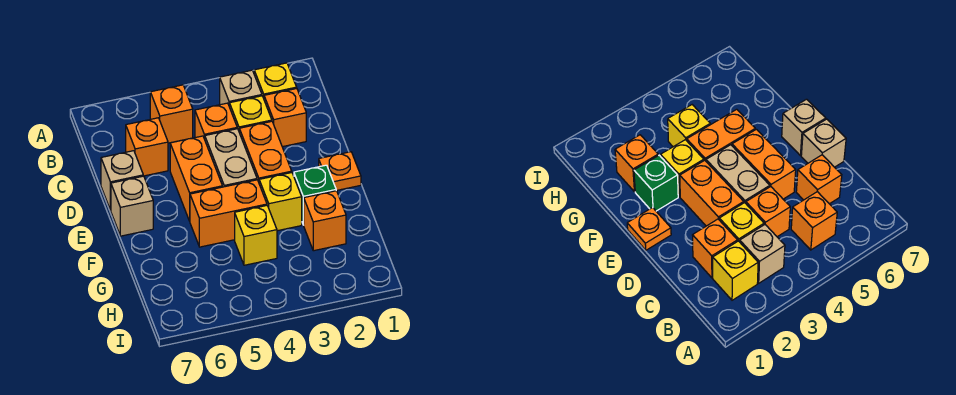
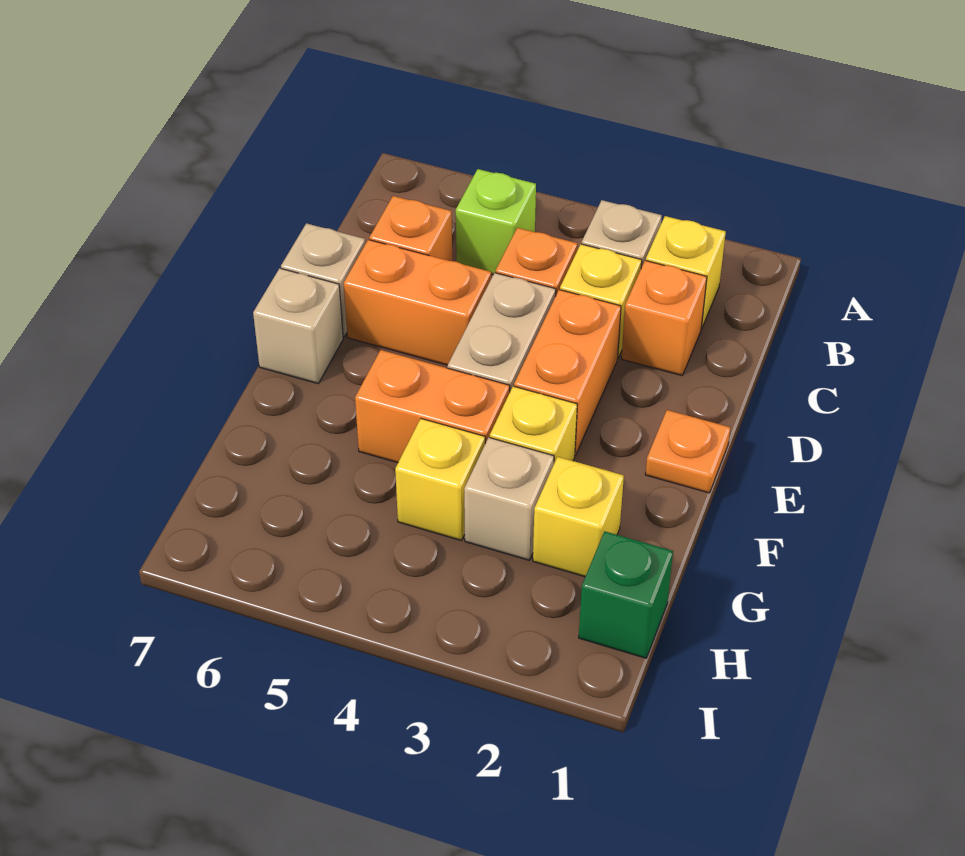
orange 1x1 brick [150,85,193,143] -> lime 1x1 brick [456,169,536,274]
orange 1x2 brick [170,136,222,221] -> orange 1x2 brick turned to [344,240,491,365]
green 1x1 brick [294,165,336,225] -> green 1x1 brick moved to [579,531,673,658]
orange 1x1 brick [304,191,346,251] -> yellow 1x1 brick [533,457,624,577]
none -> tan 1x1 brick [464,438,554,560]

